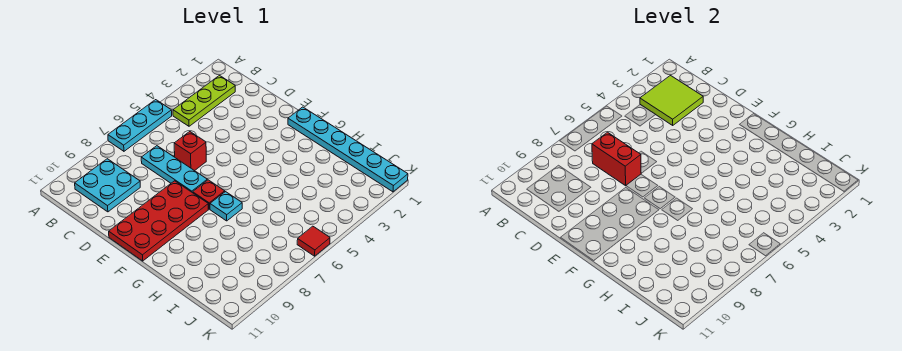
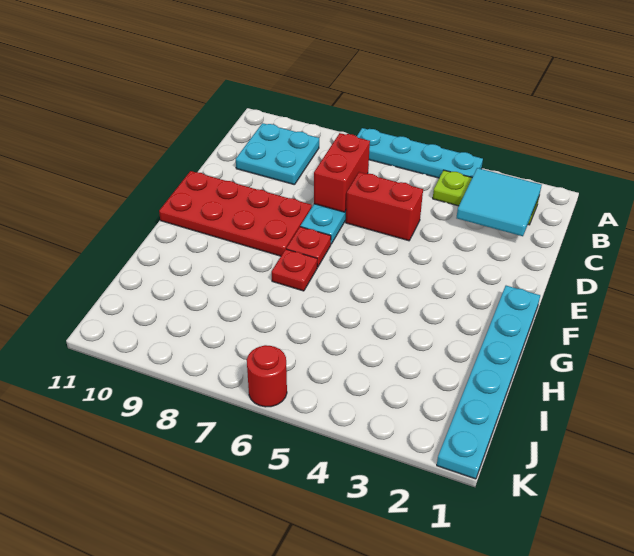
cyan 1x3 plate [108,100,172,151] -> cyan 1x4 plate [357,128,483,178]
lime 2x2 tile [640,76,703,125] -> cyan 2x2 tile [457,168,542,236]
red 1x1 brick [174,132,206,171] -> red 1x2 brick [346,172,423,241]
cyan 1x1 plate [210,192,242,221] -> red 1x1 plate [272,249,317,291]
red 1x1 tile [297,226,330,256] -> red 1x1 round brick [247,345,287,407]

